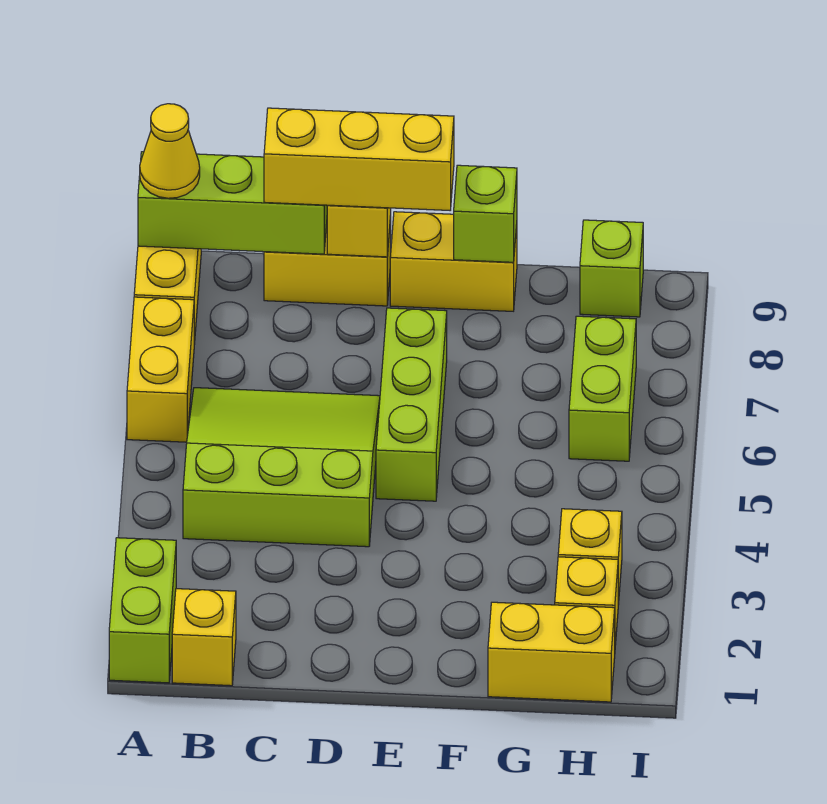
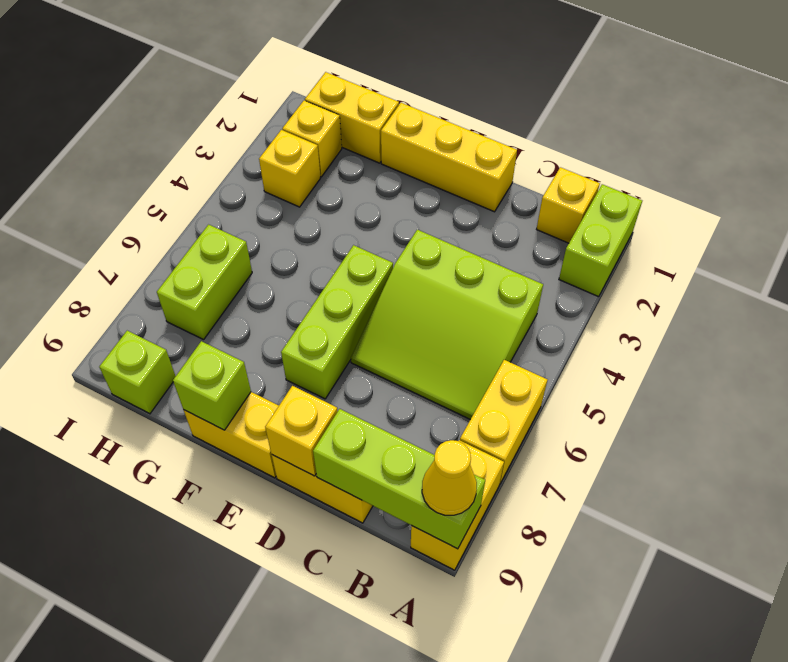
yellow 1x3 brick [264,108,454,210] -> yellow 1x3 brick moved to [381,103,517,212]

